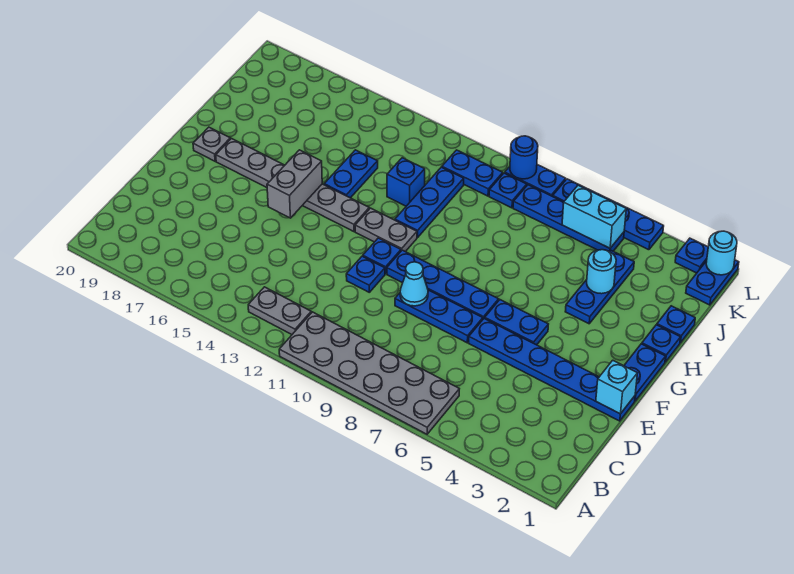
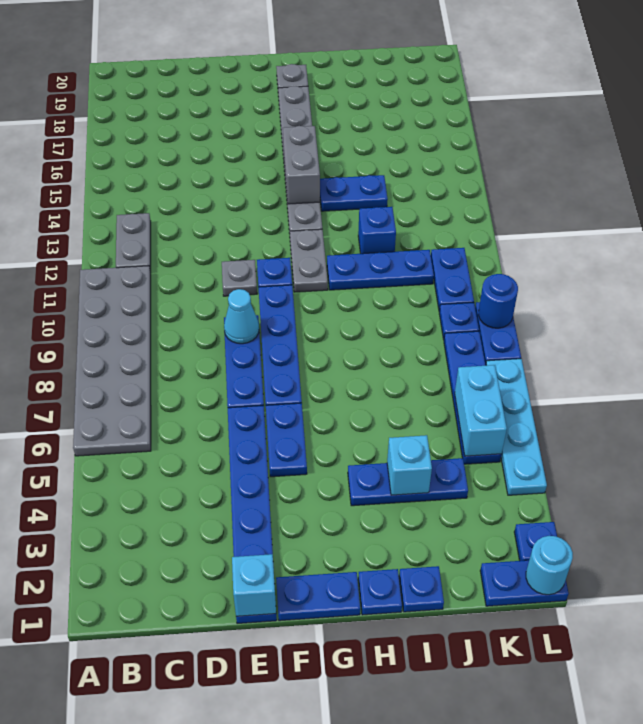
blue 1x1 plate [346,256,385,292] -> grey 1x1 plate [222,260,257,296]
grey 1x2 brick [267,150,322,218] -> grey 1x2 brick turned to [283,126,320,204]
cyan 1x1 round brick [587,250,616,294] -> cyan 1x1 brick [387,435,432,495]
blue 1x4 plate [553,179,664,250] -> cyan 1x4 plate [486,359,547,495]

